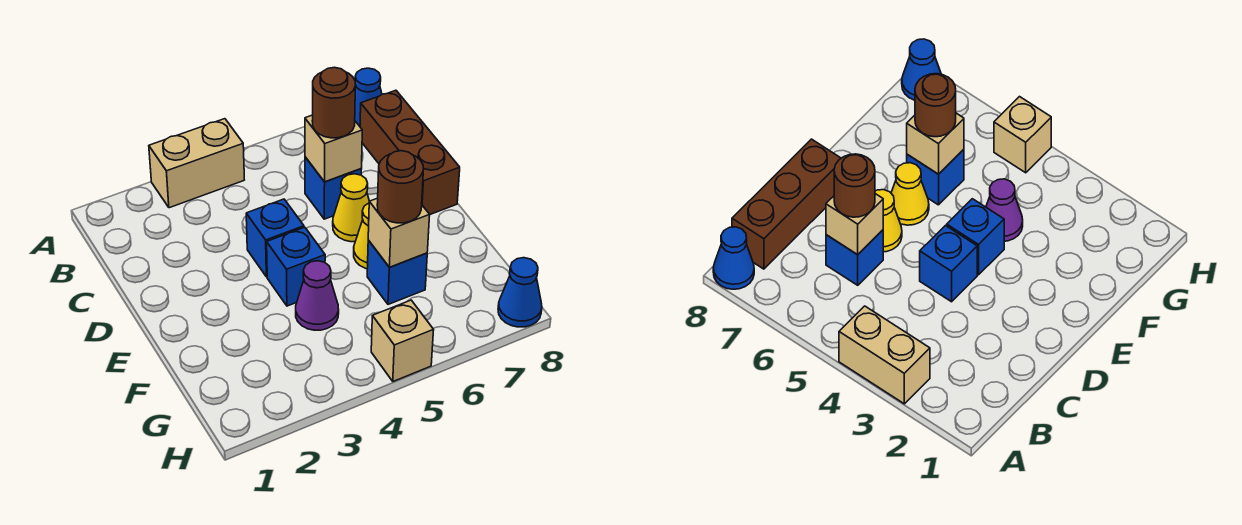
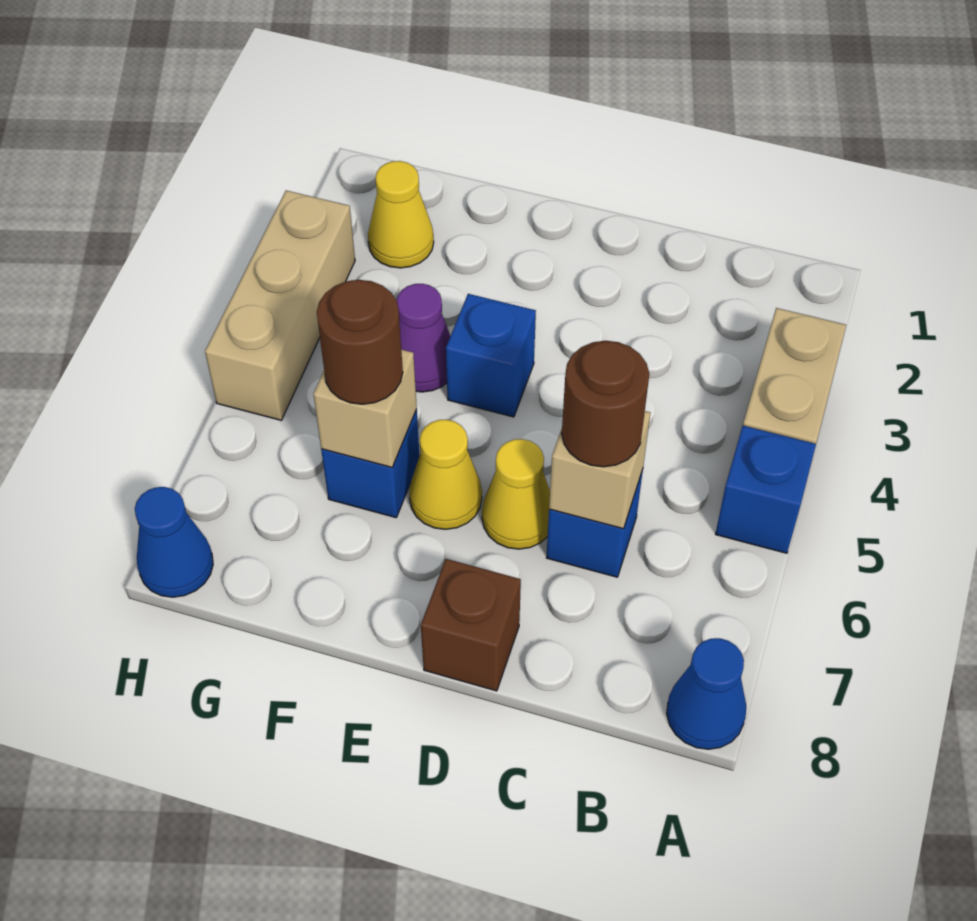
brown 1x3 brick [360,90,460,214] -> brown 1x1 brick [421,559,521,691]
blue 1x1 brick [246,199,304,277] -> blue 1x1 brick moved to [716,426,816,553]
none -> yellow 1x1 cone [368,161,434,268]
tan 1x1 brick [371,300,434,381] -> tan 1x3 brick [205,191,355,420]

